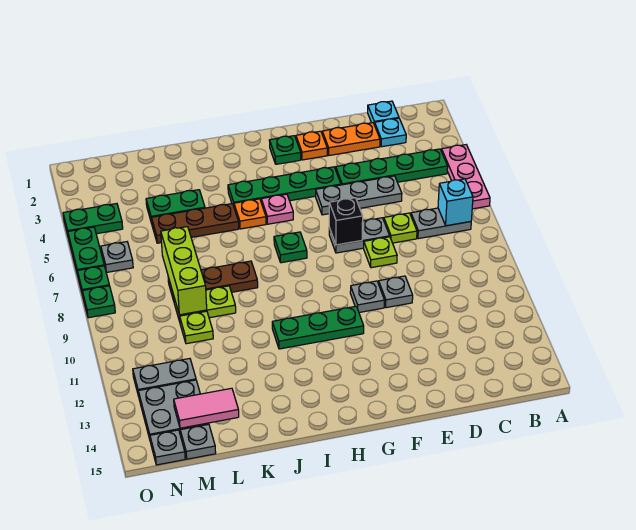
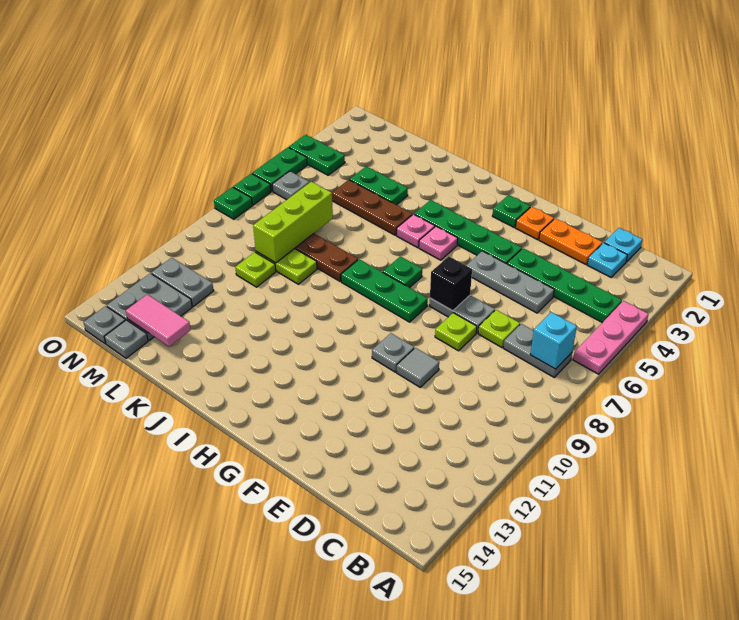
grey 1x1 plate [379,276,413,308] -> grey 1x1 tile [397,348,439,387]
green 1x3 plate [272,306,364,349] -> green 1x3 plate moved to [341,259,428,322]
orange 1x1 plate [234,199,266,229] -> pink 1x1 plate [397,214,435,248]

